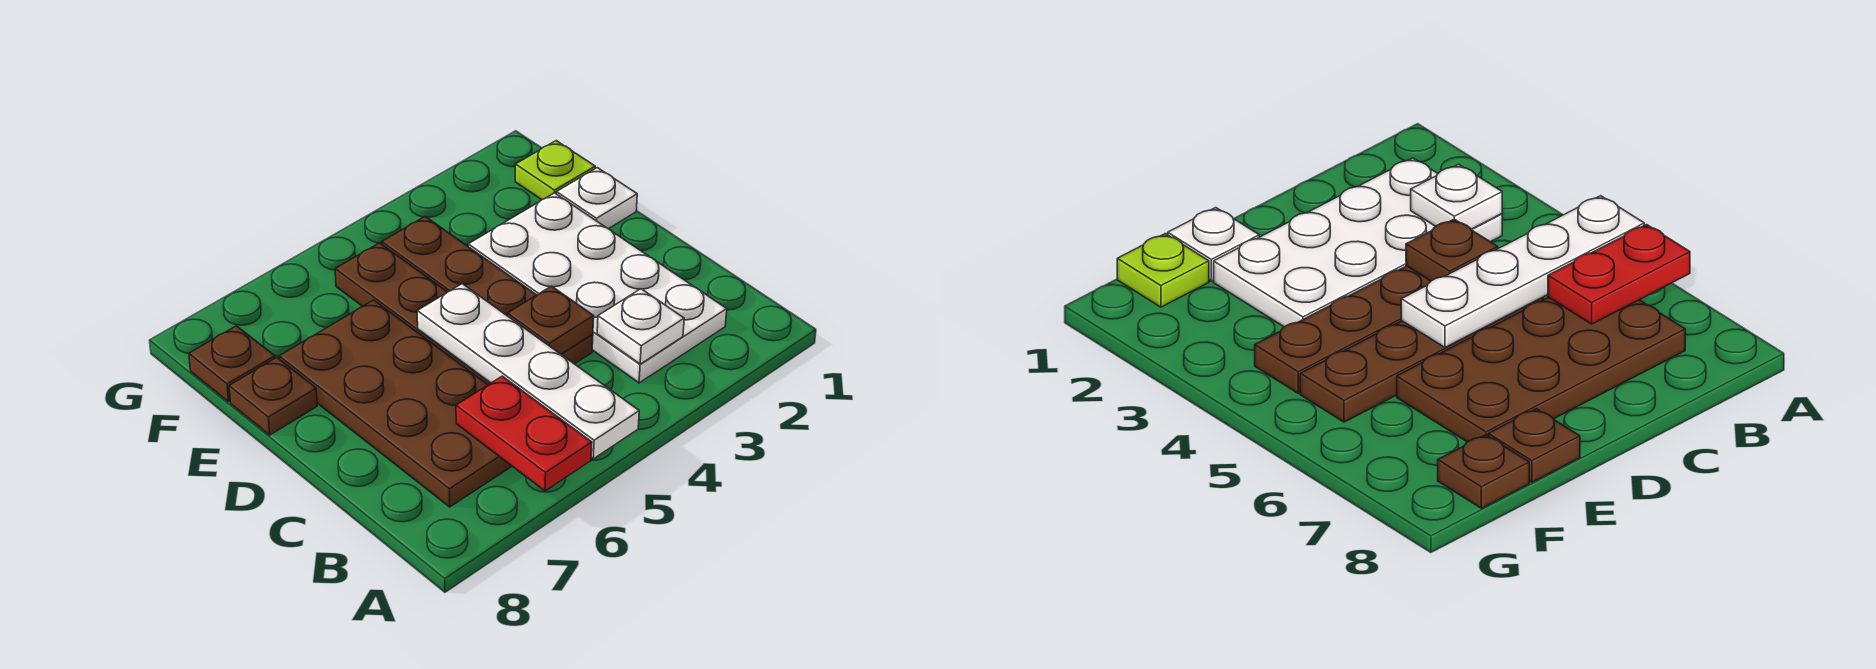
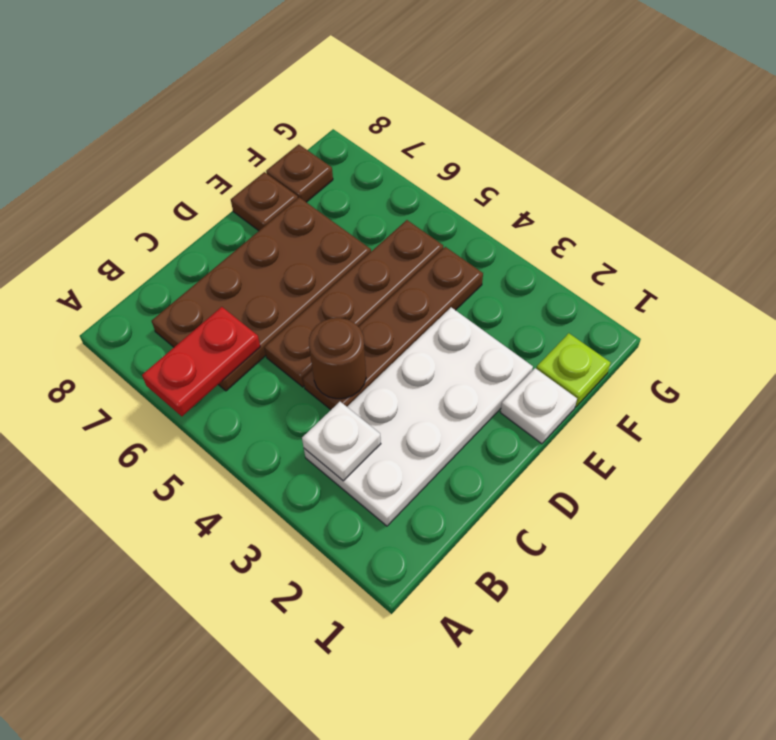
white 1x4 plate [417,284,639,459] -> none
brown 1x1 plate [508,286,594,354] -> brown 1x1 round brick [309,318,366,399]

